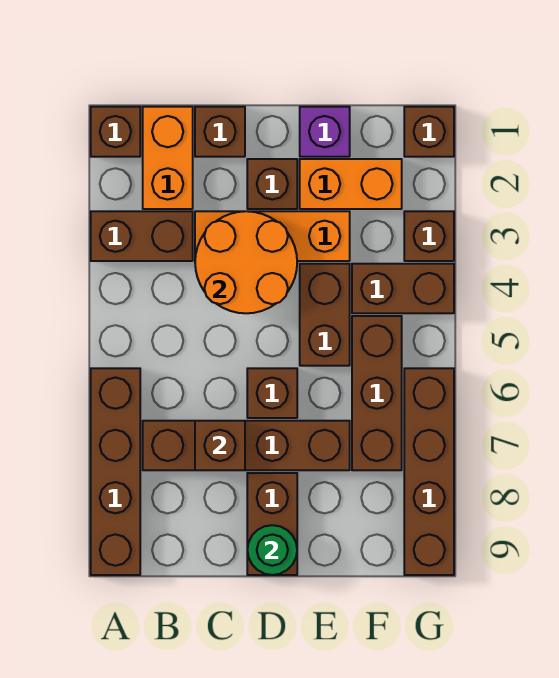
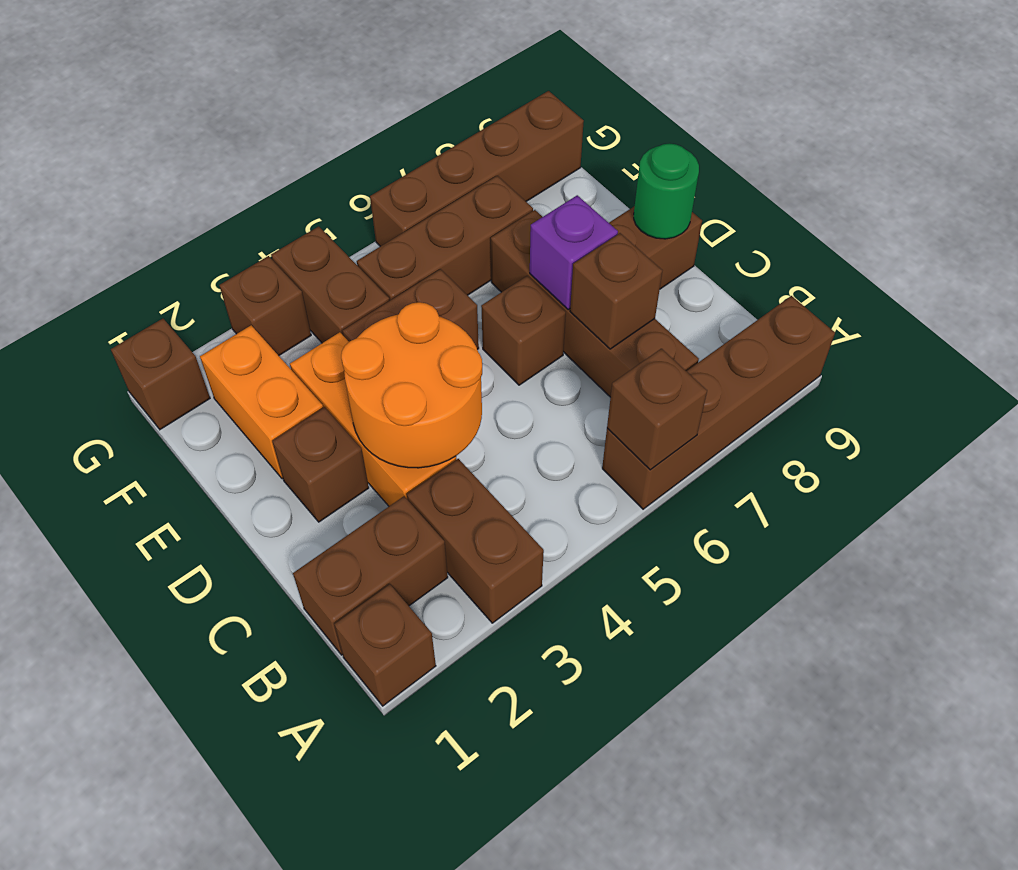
orange 1x2 brick [143,107,193,209] -> brown 1x2 brick [293,496,448,655]
brown 1x1 brick [195,107,245,157] -> brown 1x1 brick moved to [607,349,707,470]
purple 1x1 brick [300,107,350,157] -> purple 1x1 brick moved to [530,195,618,310]

